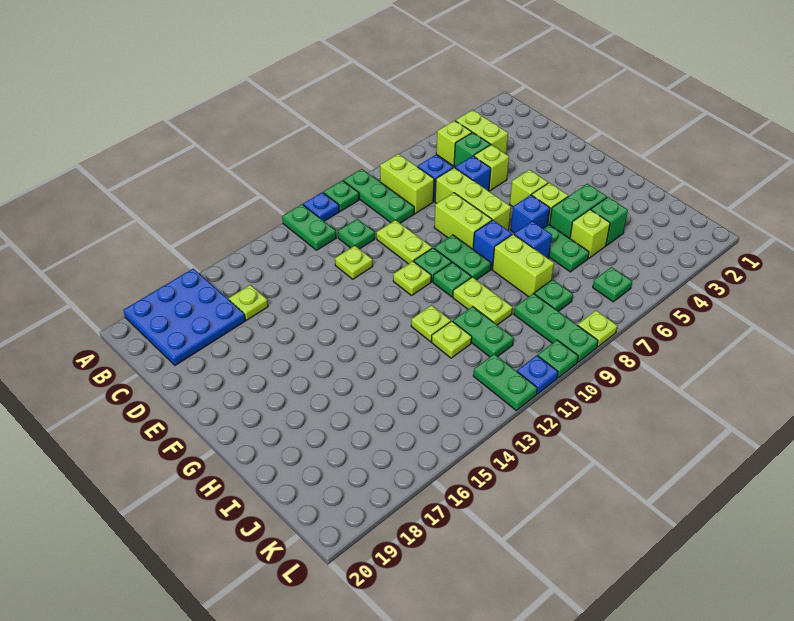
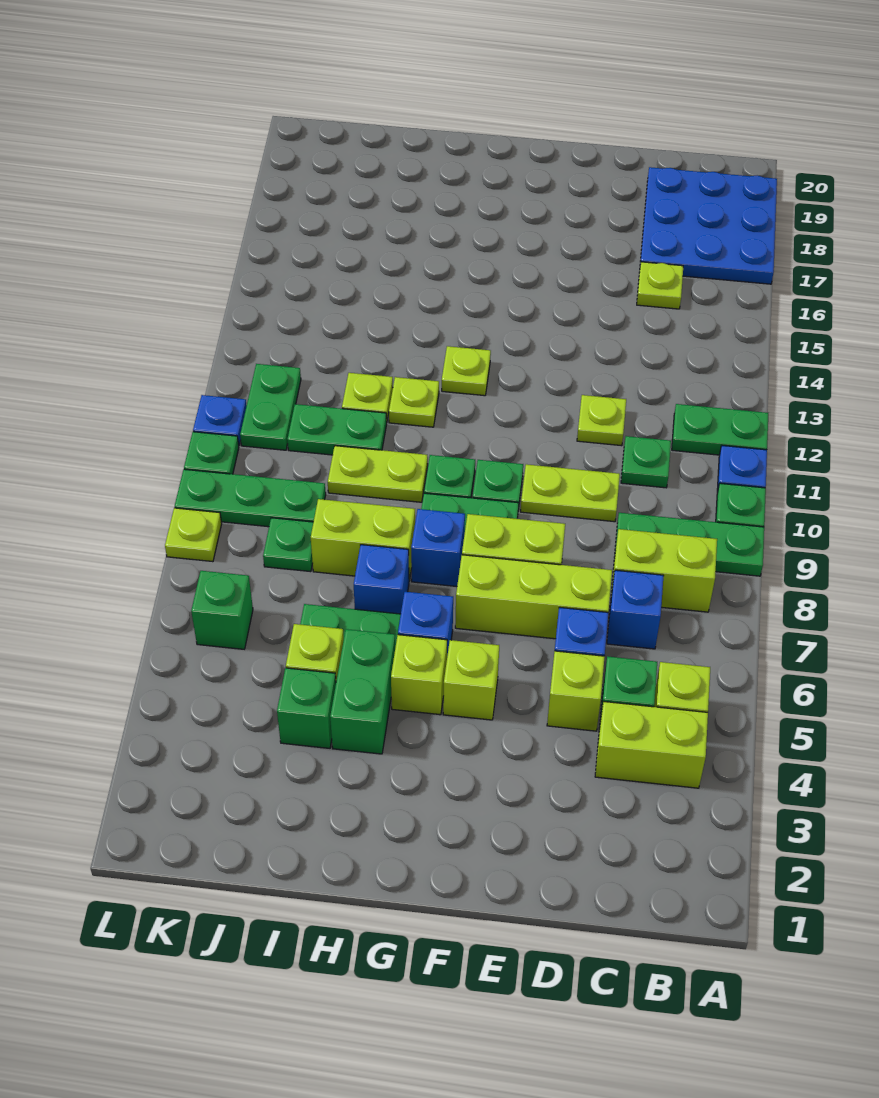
lime 1x1 plate [393,261,431,295] -> lime 1x1 plate moved to [442,346,491,396]
green 1x1 plate [593,267,632,302] -> green 1x1 brick [191,571,253,649]
green 1x2 plate [473,354,537,410] -> green 1x2 plate turned to [240,364,301,450]

